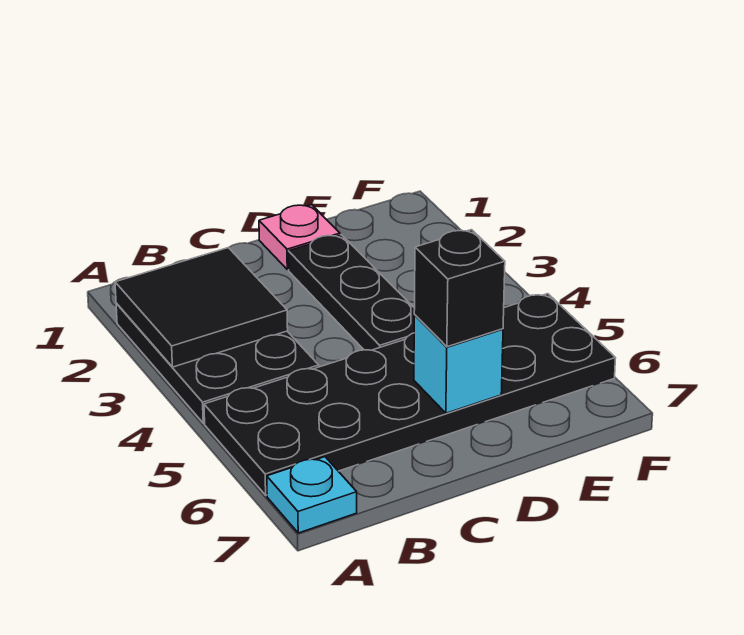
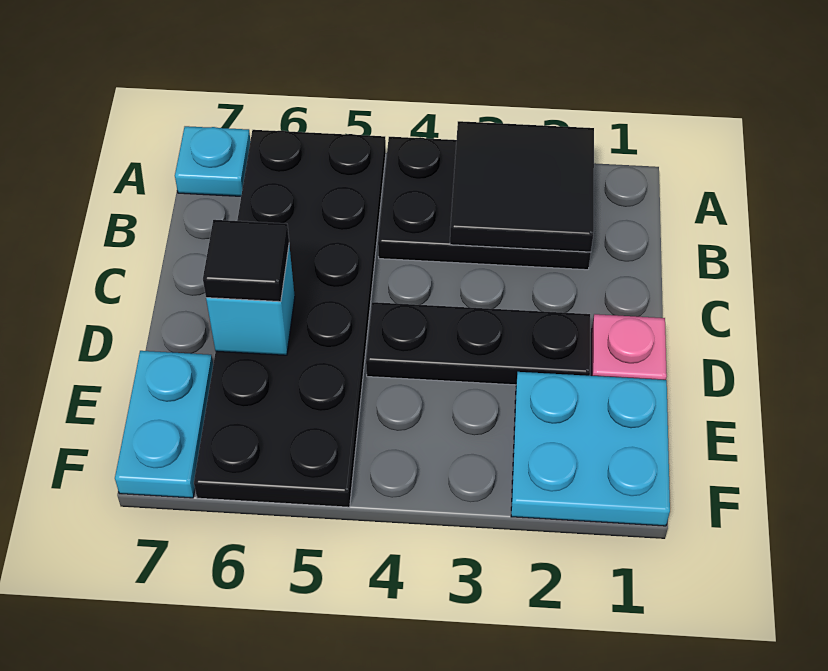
black 1x1 brick [414,230,505,347] -> black 1x1 tile [203,220,289,302]
none -> cyan 2x2 plate [511,372,670,526]
none -> cyan 1x2 plate [115,351,213,498]

